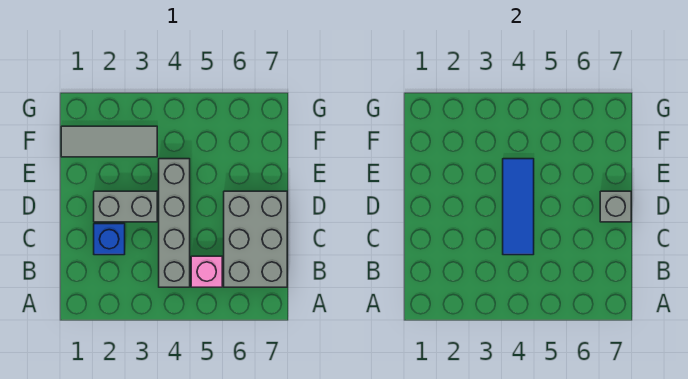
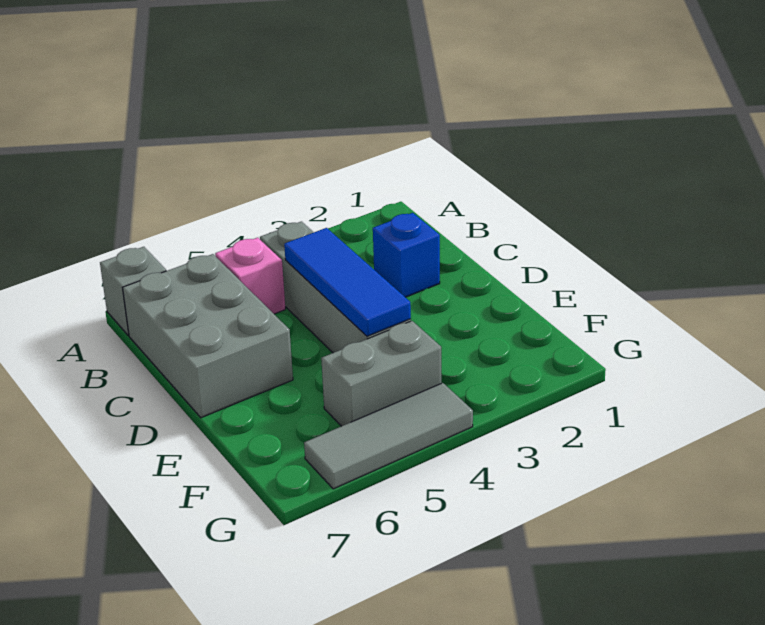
grey 1x2 brick [94,191,157,222] -> grey 1x2 brick moved to [321,321,441,426]
grey 1x1 brick [600,191,631,222] -> grey 1x1 brick moved to [100,247,166,336]
grey 1x3 tile [61,126,157,157] -> grey 1x3 tile moved to [304,383,473,489]

